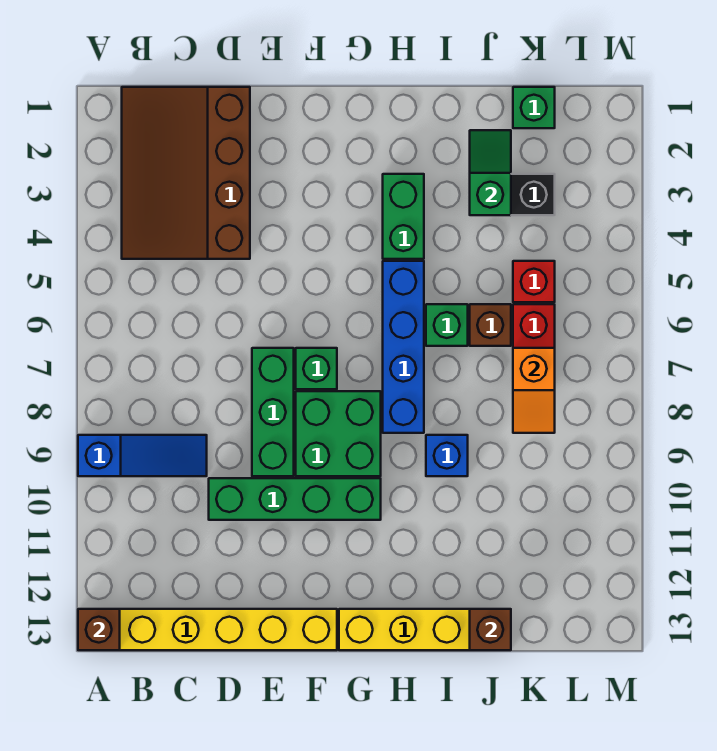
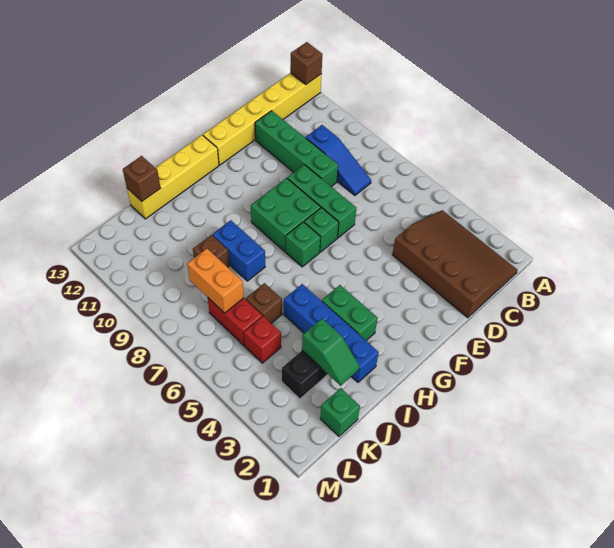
blue 1x3 slope [78,435,207,476] -> blue 1x3 slope turned to [306,125,371,196]
green 1x4 brick [209,478,381,520] -> green 1x4 brick turned to [255,111,338,187]
blue 1x4 brick [383,261,424,433] -> blue 1x4 brick moved to [284,284,379,382]
green 1x1 brick [426,304,468,346] -> green 1x1 brick moved to [286,222,320,267]
blue 1x1 brick [426,435,468,476] -> blue 1x2 brick [212,220,265,281]
none -> brown 1x1 brick [193,235,229,267]
orange 1x2 slope [513,348,555,433] -> orange 1x2 brick [187,249,244,313]

